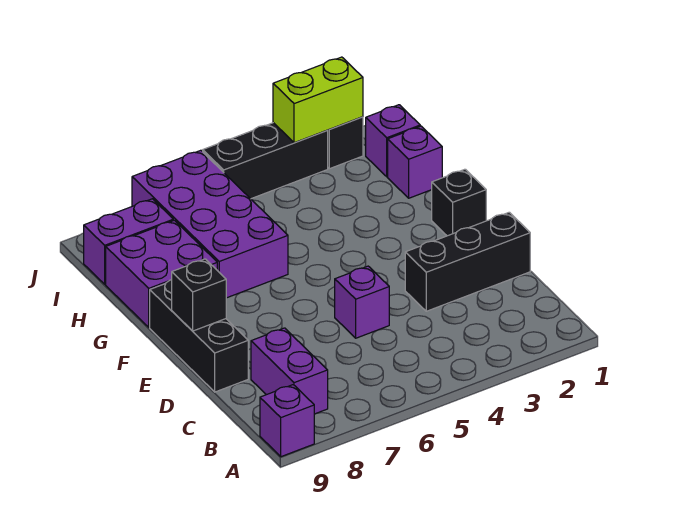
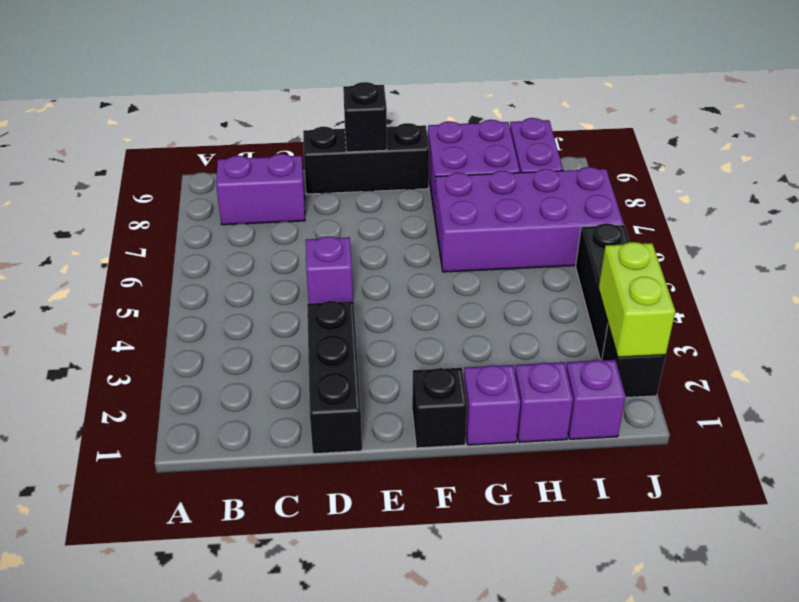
purple 1x1 brick [260,385,314,457] -> purple 1x1 brick moved to [464,365,520,445]

